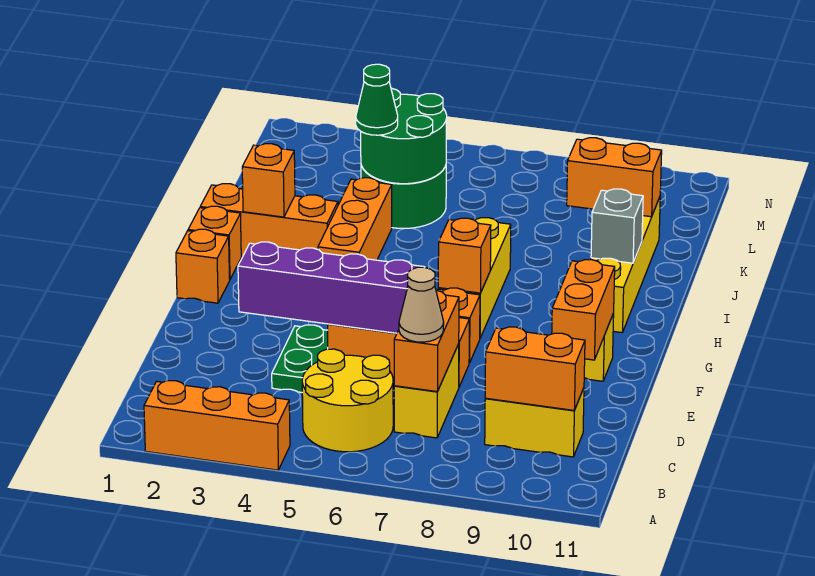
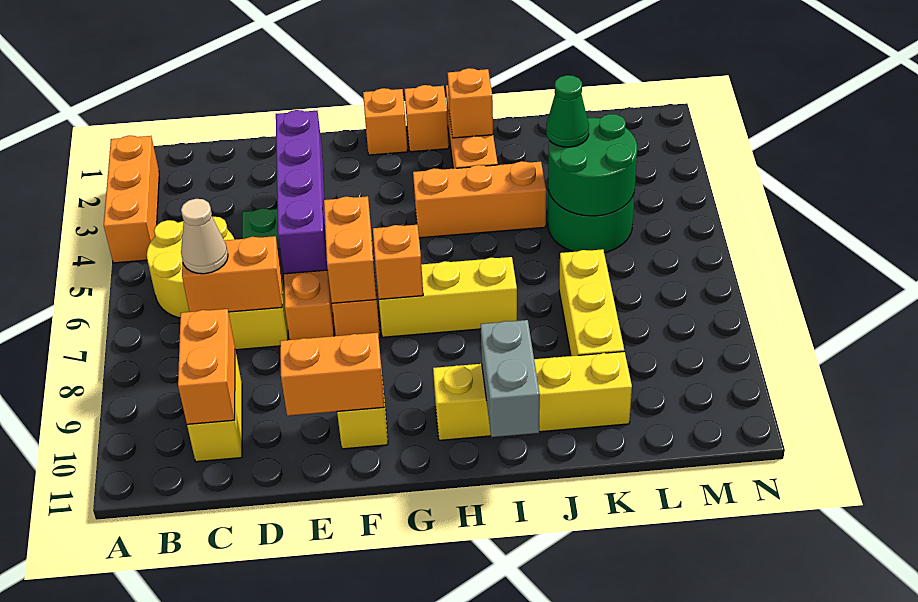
grey 1x1 brick [591,189,643,263] -> grey 1x2 brick [481,320,540,437]
none -> yellow 1x3 brick [559,249,624,356]
orange 1x2 brick [567,138,662,217] -> orange 1x2 brick moved to [324,196,376,303]

